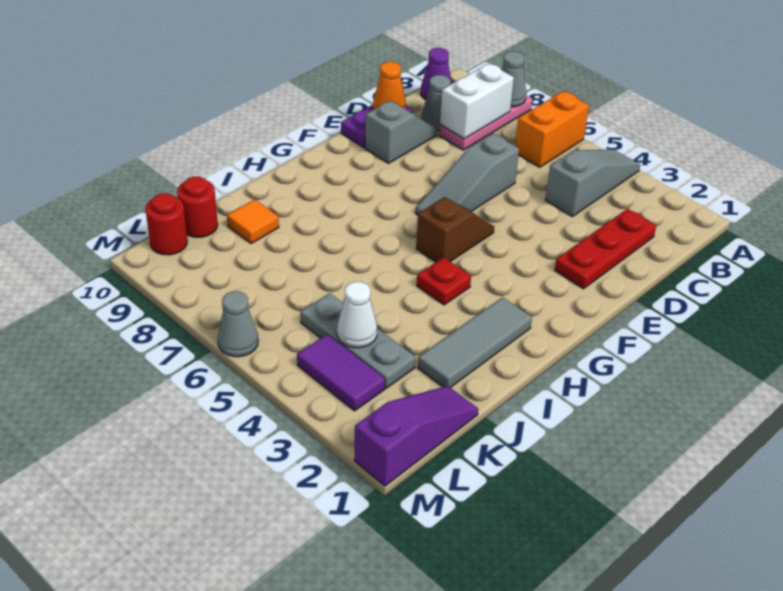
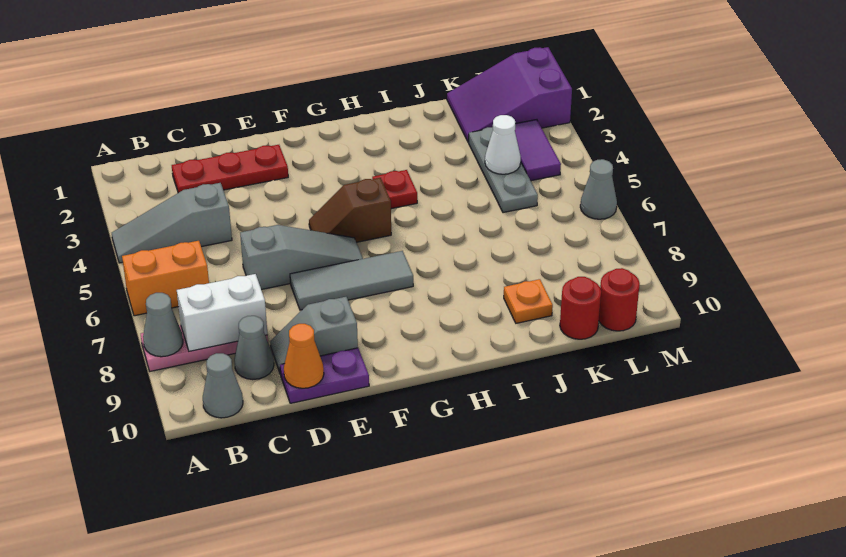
purple 1x1 cone [421,48,452,100] -> grey 1x1 cone [203,353,243,418]
grey 1x3 tile [418,297,532,388] -> grey 1x3 tile moved to [290,251,413,310]
orange 1x1 tile [227,199,279,244] -> orange 1x1 plate [504,279,553,323]
purple 1x3 slope [354,386,478,486] -> purple 2x3 slope [447,47,572,142]

